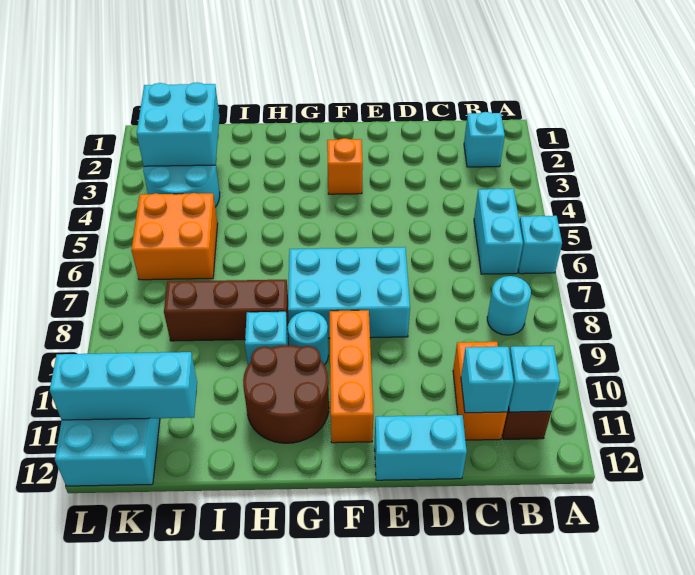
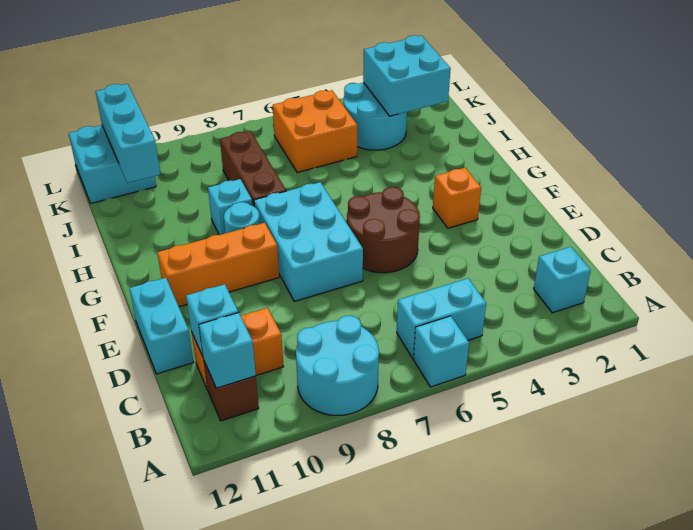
cyan 1x1 round brick [487,276,531,335] -> cyan 2x2 round brick [296,316,379,415]
brown 2x2 round brick [243,345,329,443] -> brown 2x2 round brick moved to [347,187,420,273]

